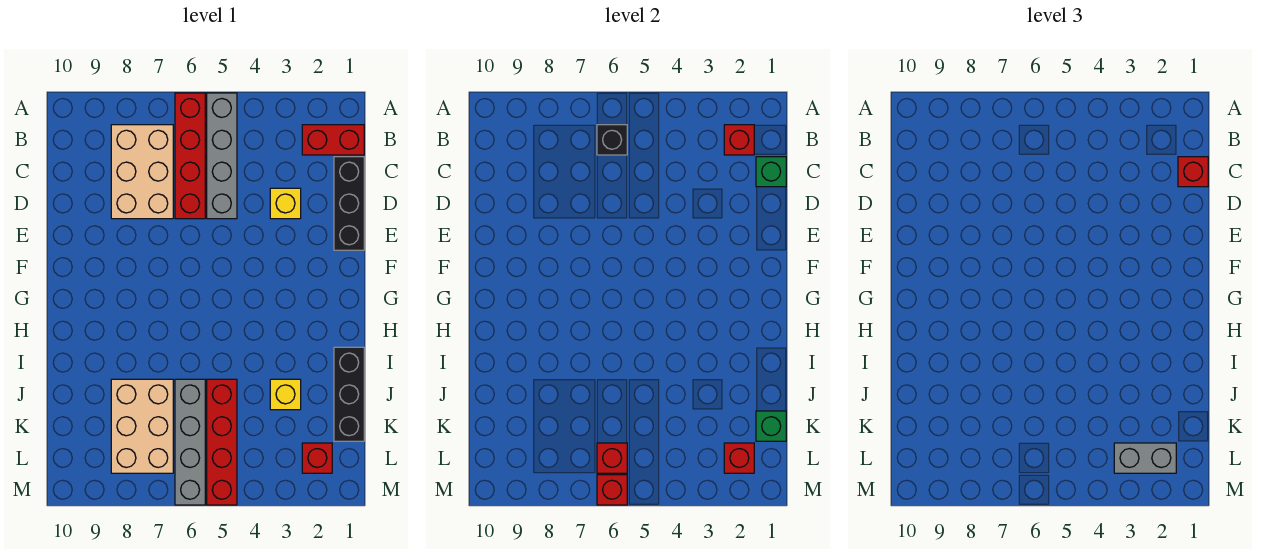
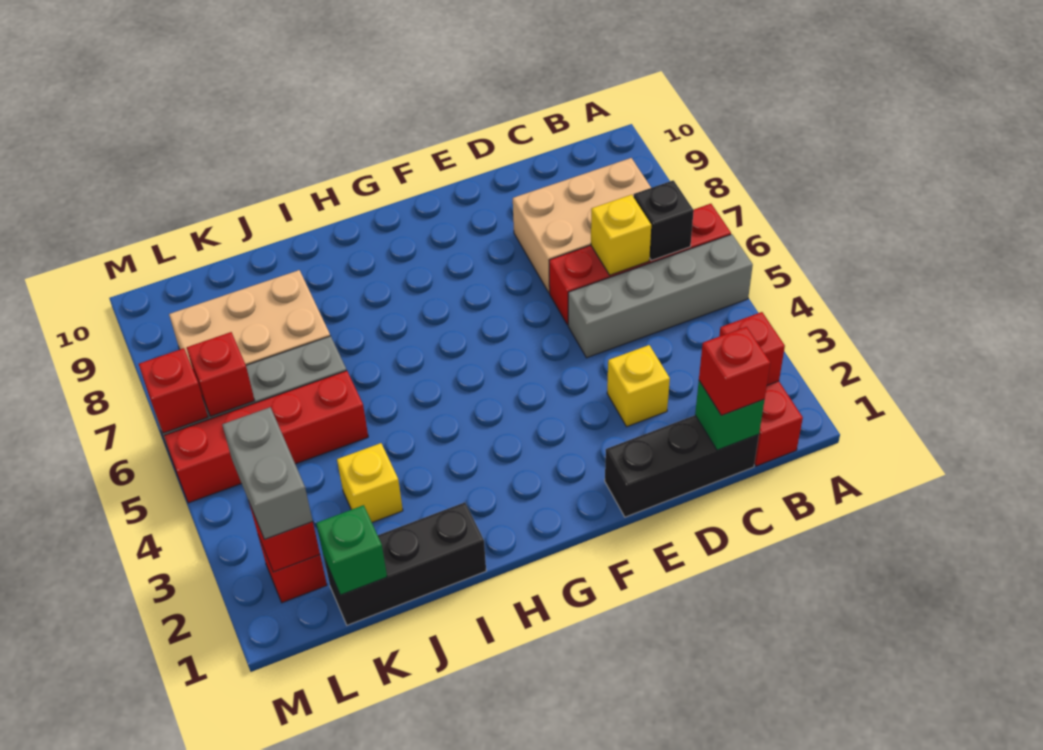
none -> yellow 1x1 brick [591,195,651,275]

